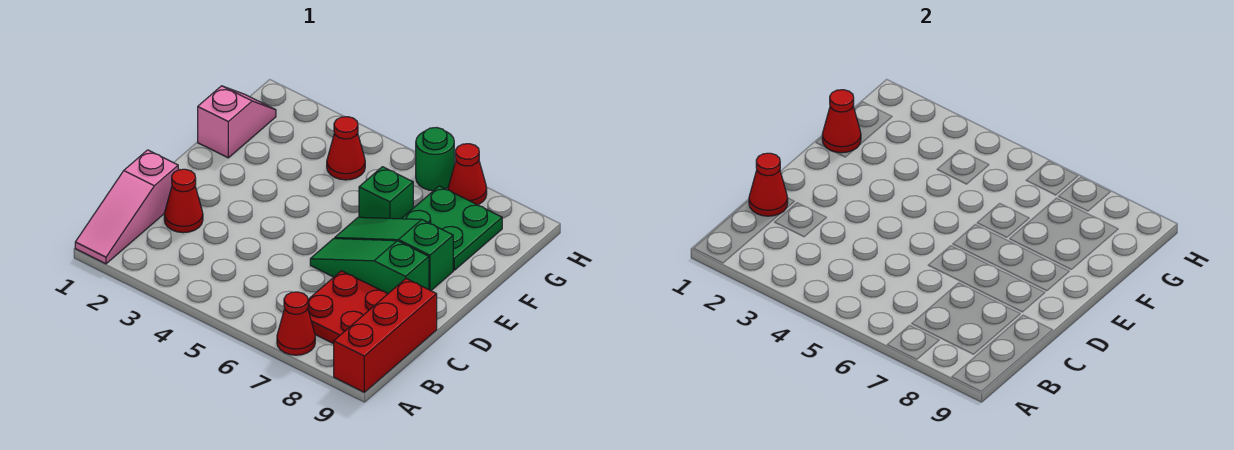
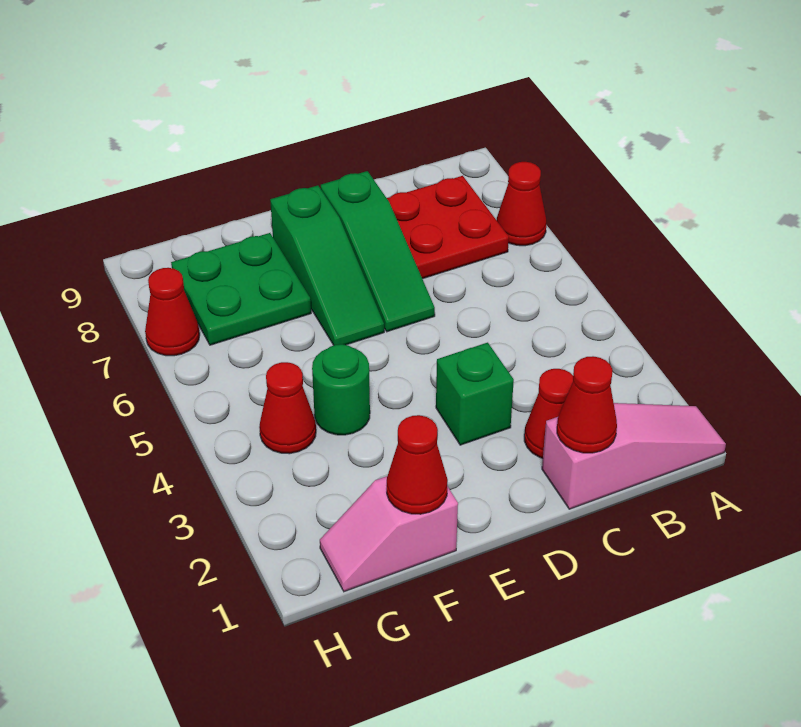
red 1x3 brick [334,279,437,392] -> none
green 1x1 brick [359,167,413,219] -> green 1x1 brick moved to [436,343,514,445]
green 1x1 round brick [416,128,454,191] -> green 1x1 round brick moved to [312,344,370,435]

